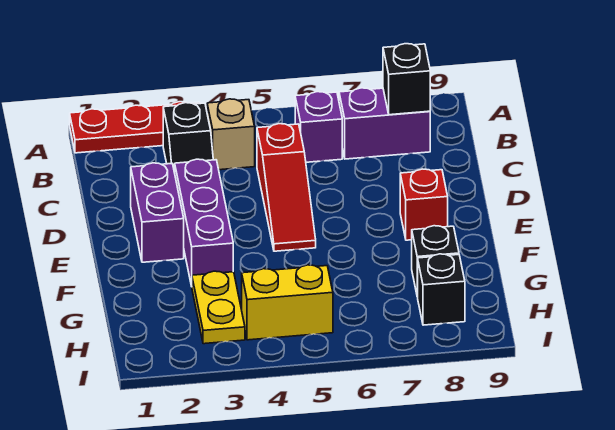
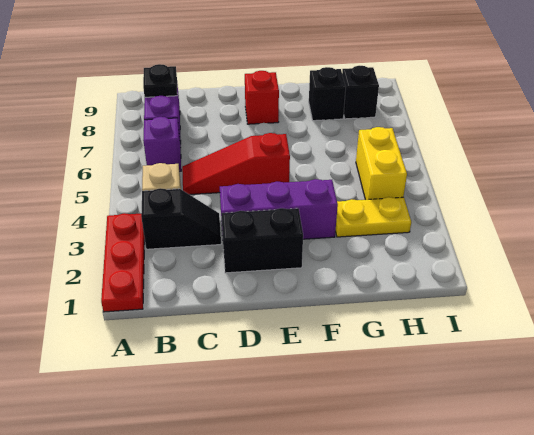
black 1x1 brick [383,44,430,115] -> black 1x1 plate [143,64,177,97]
red 1x3 slope [257,124,316,251] -> red 1x3 slope turned to [182,133,290,195]
purple 1x2 brick [131,163,184,262] -> black 1x2 brick [221,208,303,273]

